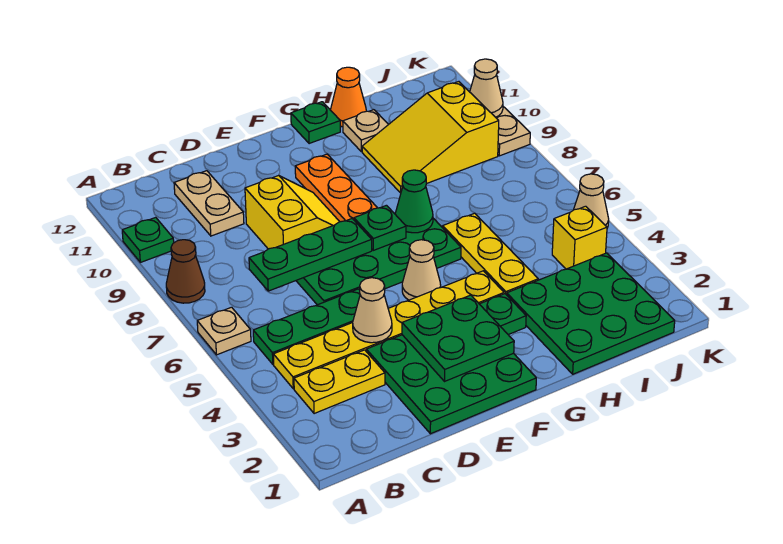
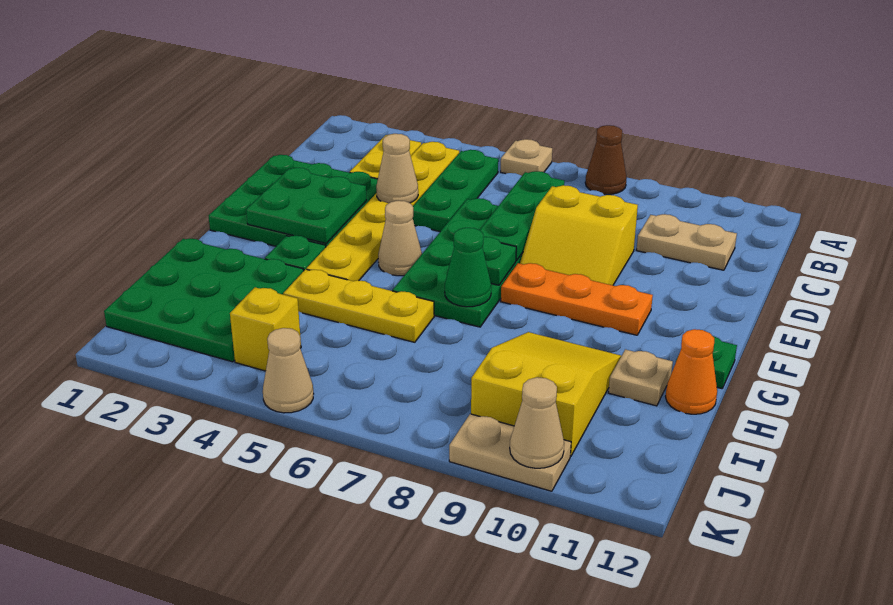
green 1x1 plate [122,217,174,262] -> none

